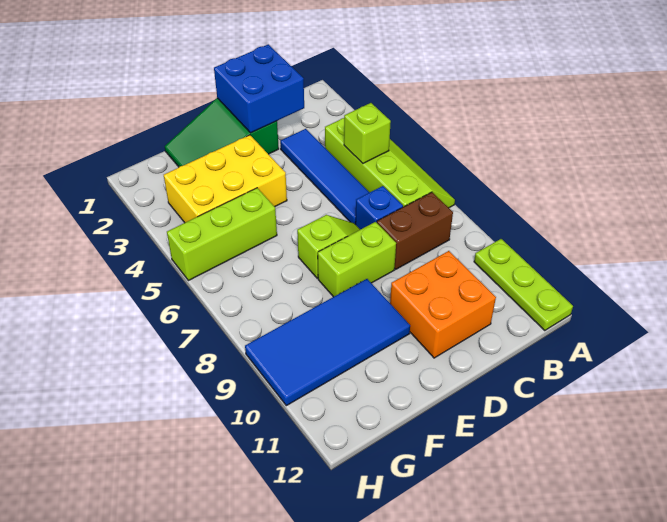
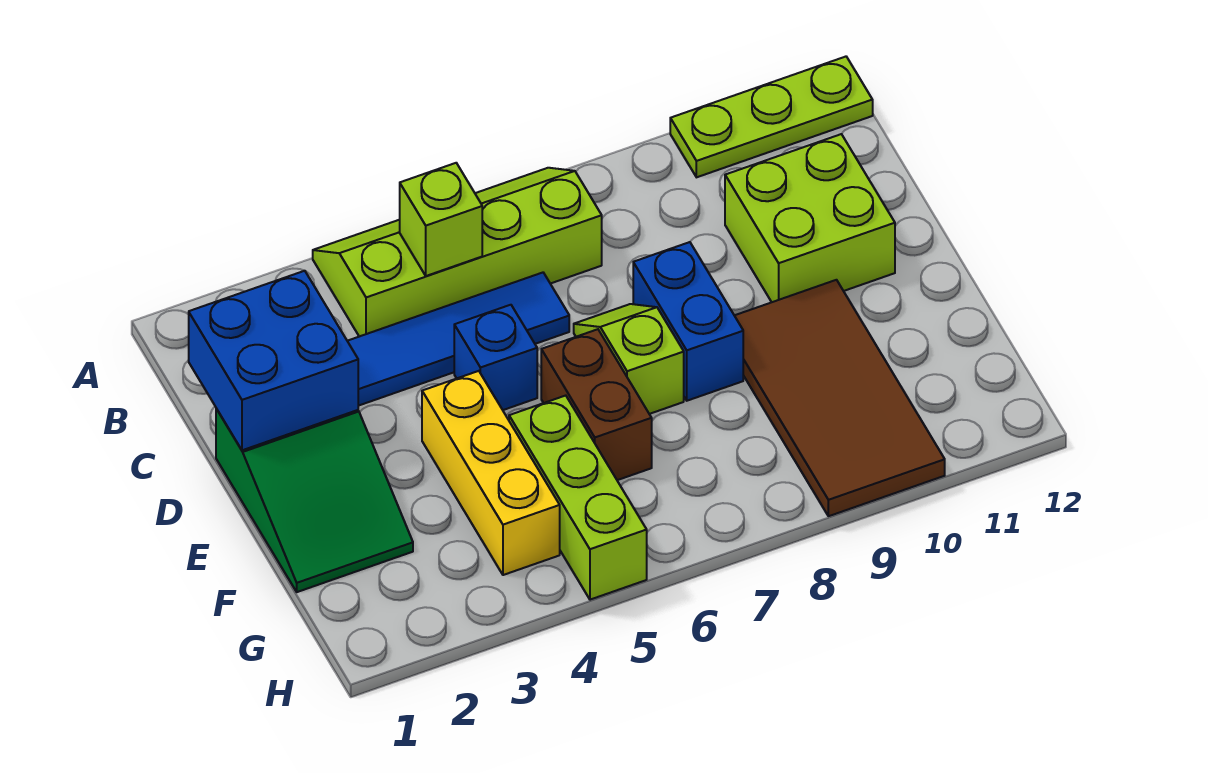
brown 1x2 brick [377,192,453,269] -> brown 1x2 brick moved to [541,329,652,480]
blue 1x1 brick [355,186,403,230] -> blue 1x1 brick moved to [454,305,537,410]
orange 2x2 brick [390,251,496,358] -> lime 2x2 brick [725,134,895,302]
lime 1x2 brick [318,222,396,297] -> blue 1x2 brick [633,242,743,401]
yellow 2x3 brick [164,135,287,223] -> yellow 1x3 brick [422,371,560,575]
blue 2x4 tile [245,279,410,406] -> brown 2x4 tile [734,280,945,516]

